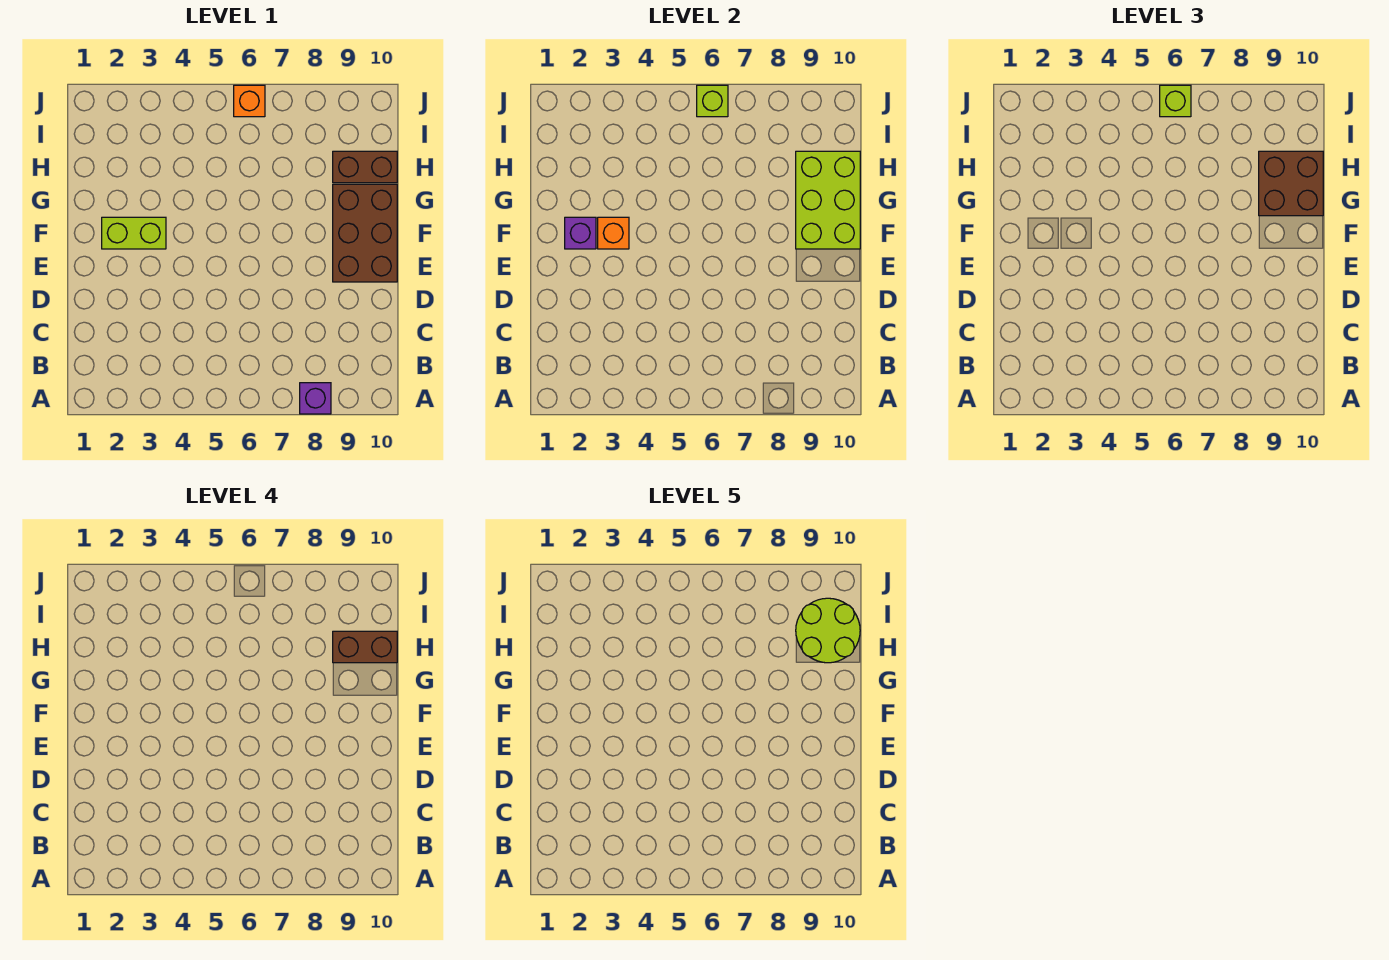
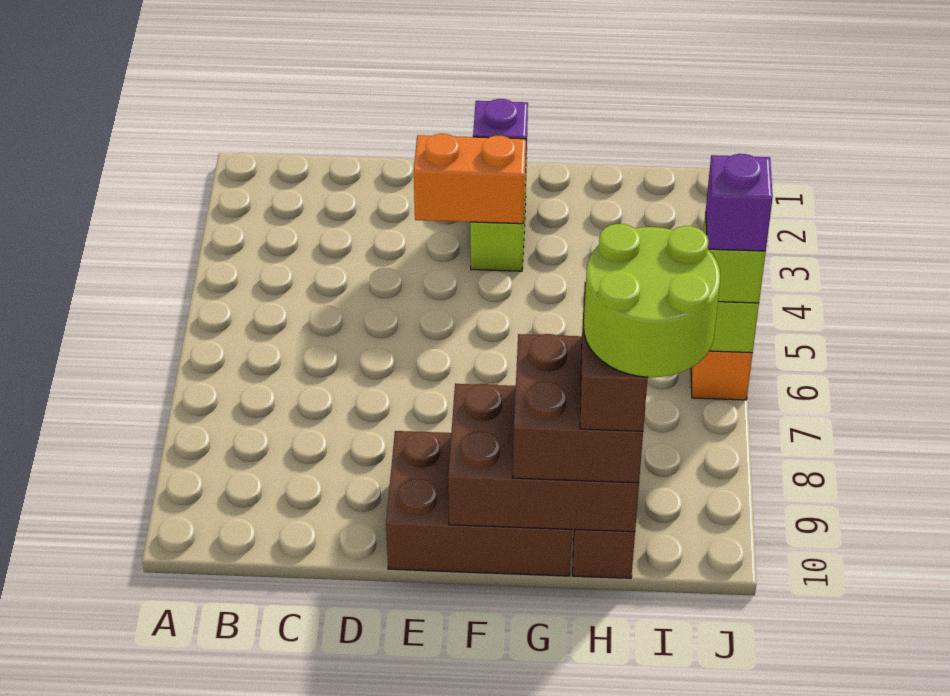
purple 1x1 brick [300,383,331,414] -> purple 1x1 brick moved to [706,154,773,251]
orange 1x1 brick [598,217,629,249] -> orange 1x2 brick [414,134,526,224]
lime 2x3 brick [796,151,860,249] -> brown 2x3 brick [448,384,639,532]

